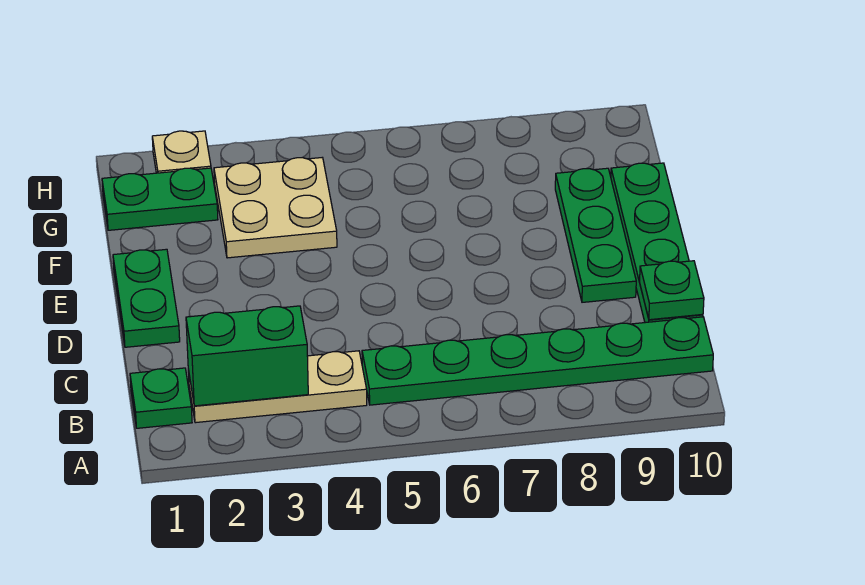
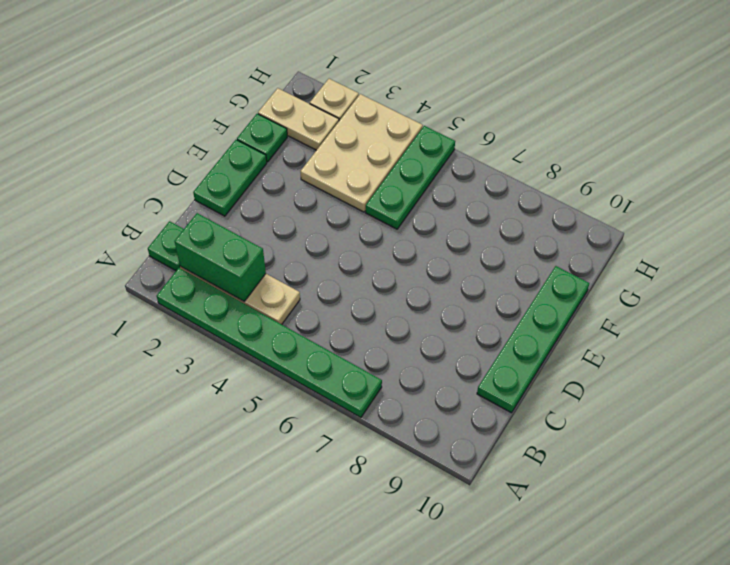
green 1x6 plate [362,317,713,405] -> green 1x6 plate moved to [157,268,382,417]
green 1x1 plate [640,261,704,320] -> green 1x1 plate moved to [237,114,287,162]
green 1x3 plate [555,168,636,302] -> green 1x3 plate moved to [366,126,455,229]
tan 2x2 plate [214,158,337,258] -> tan 2x3 plate [300,94,423,212]
green 1x2 plate [102,168,218,230] -> tan 1x2 plate [258,88,339,150]

